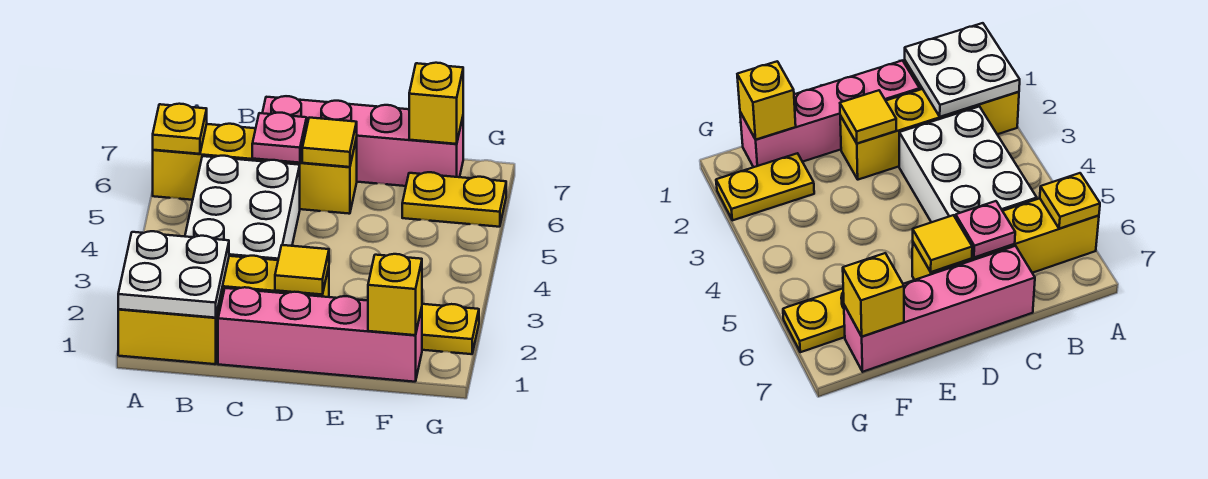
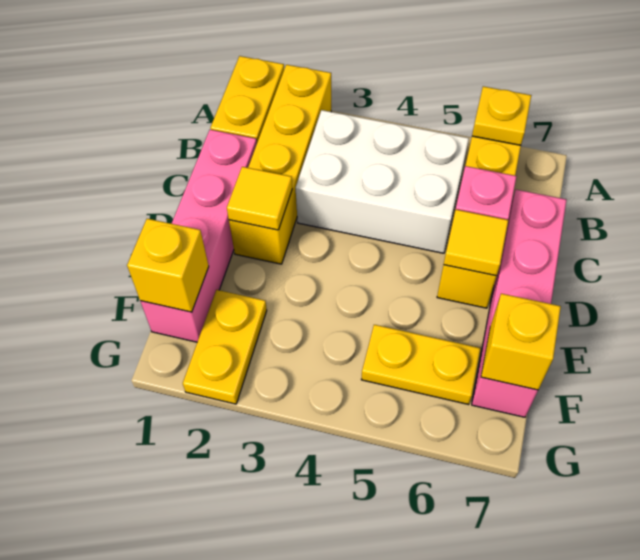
white 2x2 plate [118,231,229,318] -> none
yellow 1x2 plate [402,172,506,227] -> yellow 1x2 plate turned to [361,325,481,405]

